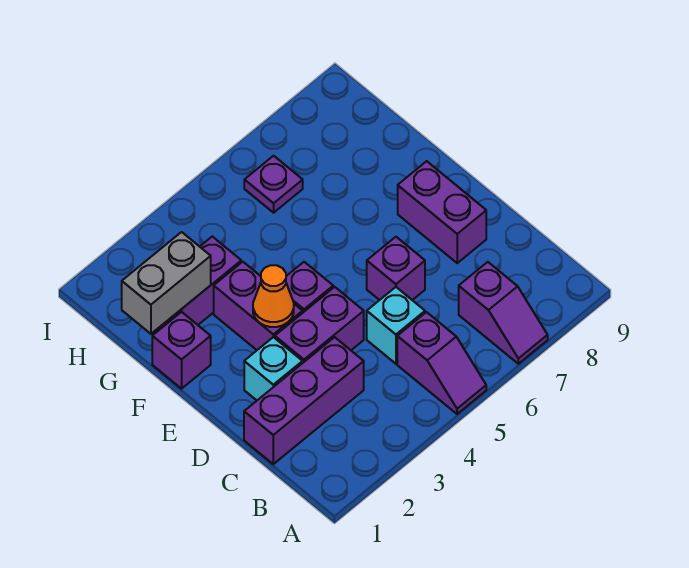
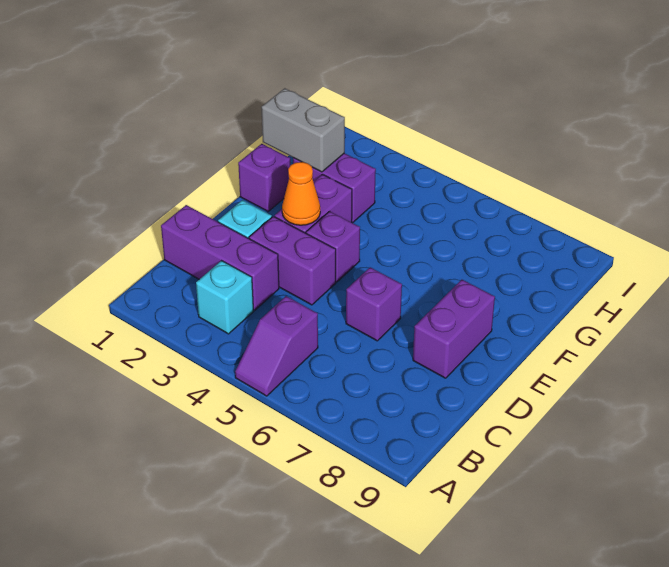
purple 1x2 slope [459,262,548,364] -> none
cyan 1x1 brick [367,287,425,364] -> cyan 1x1 brick moved to [196,261,254,334]
purple 1x1 plate [244,156,303,213] -> none

